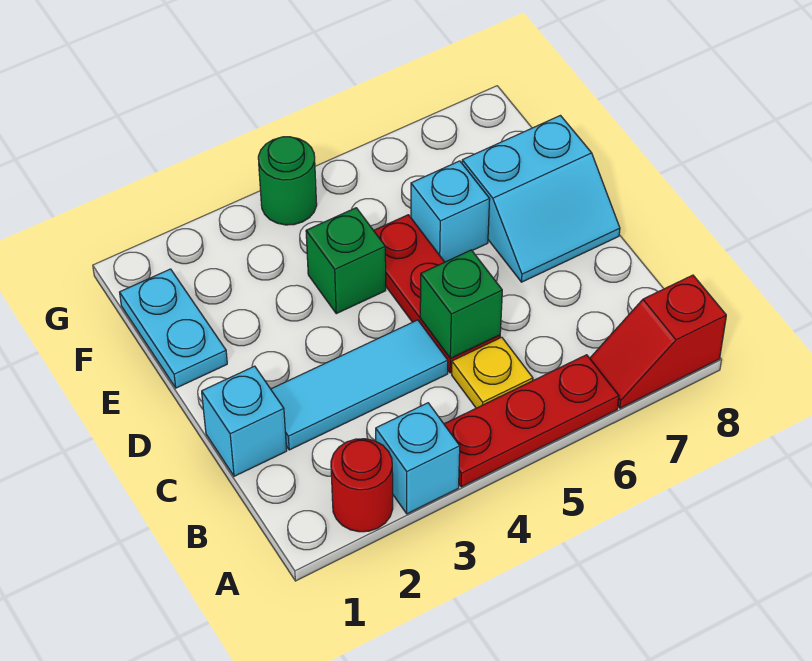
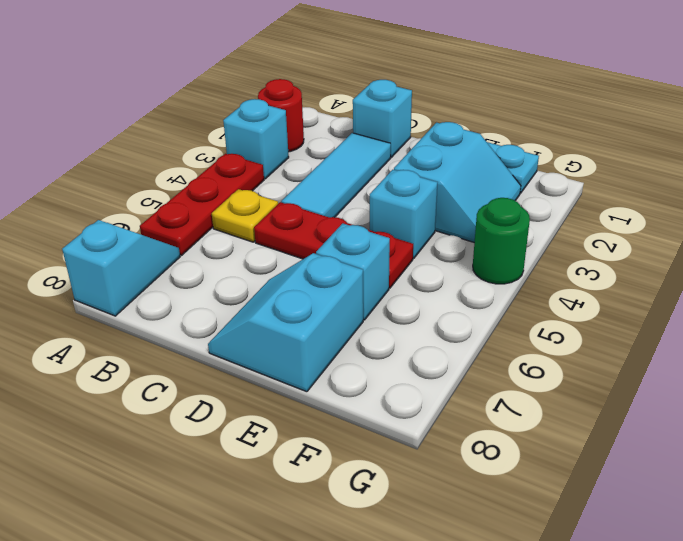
red 1x2 slope [590,275,726,408] -> cyan 1x2 slope [62,220,180,316]
green 1x1 brick [420,250,502,358] -> none
none -> cyan 2x2 slope [394,122,521,242]
green 1x1 brick [306,208,386,314] -> cyan 1x1 brick [370,170,438,258]

